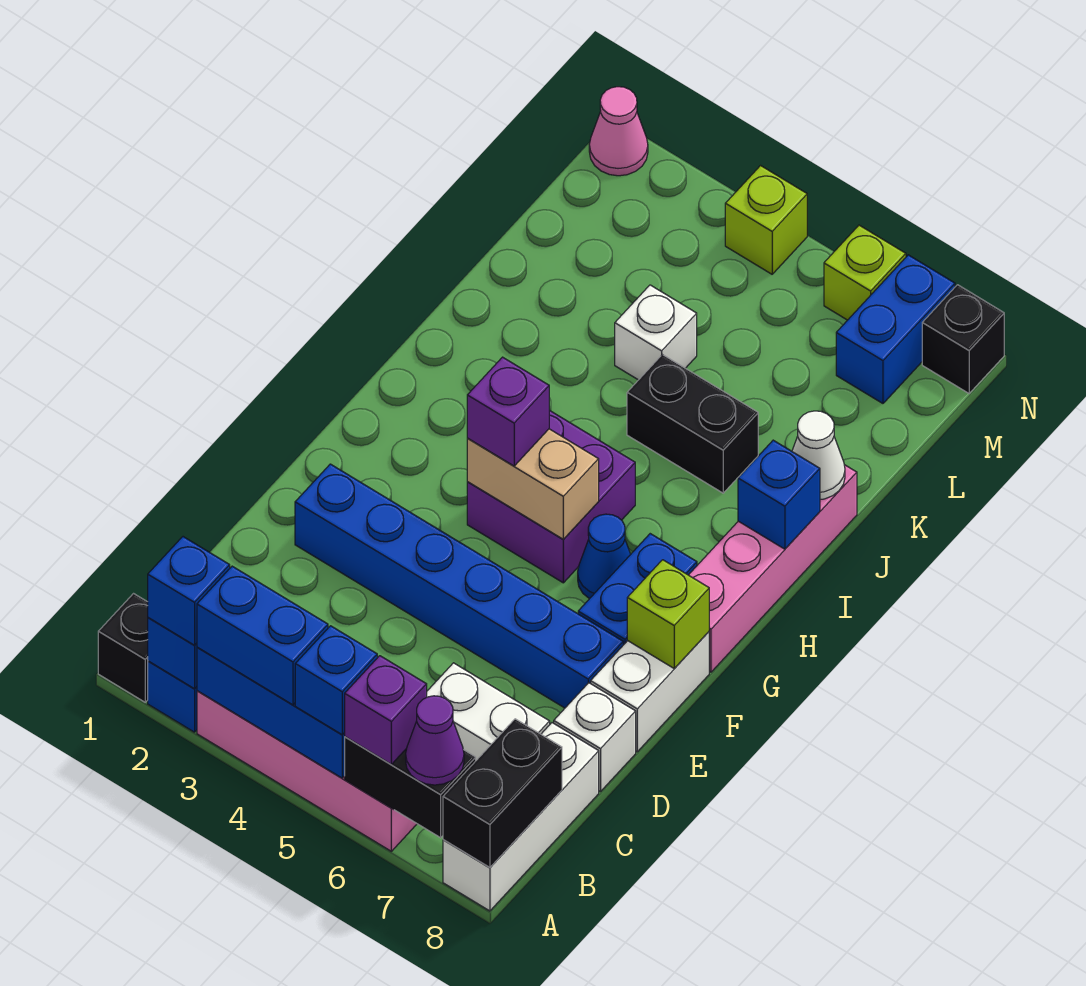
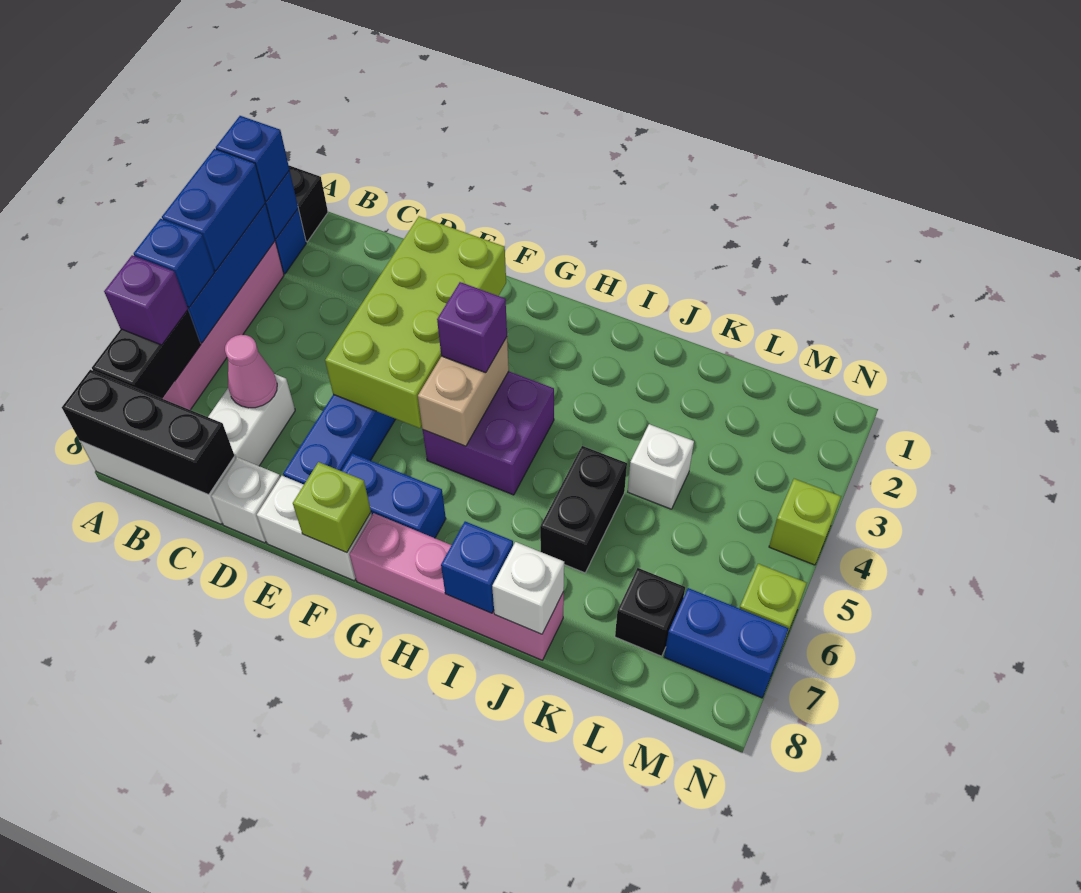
purple 1x1 cone [406,696,464,785] -> none
black 1x2 brick [443,719,562,867] -> black 1x3 brick [62,370,235,495]
none -> lime 2x4 brick [325,216,506,428]
blue 1x1 cone [578,514,631,599] -> none
white 1x1 cone [792,411,845,500] -> white 1x1 brick [492,542,564,634]
pink 1x1 cone [589,87,648,176] -> pink 1x1 cone moved to [225,335,277,408]
black 1x1 brick [922,285,1004,393] -> black 1x1 brick moved to [615,568,685,656]

